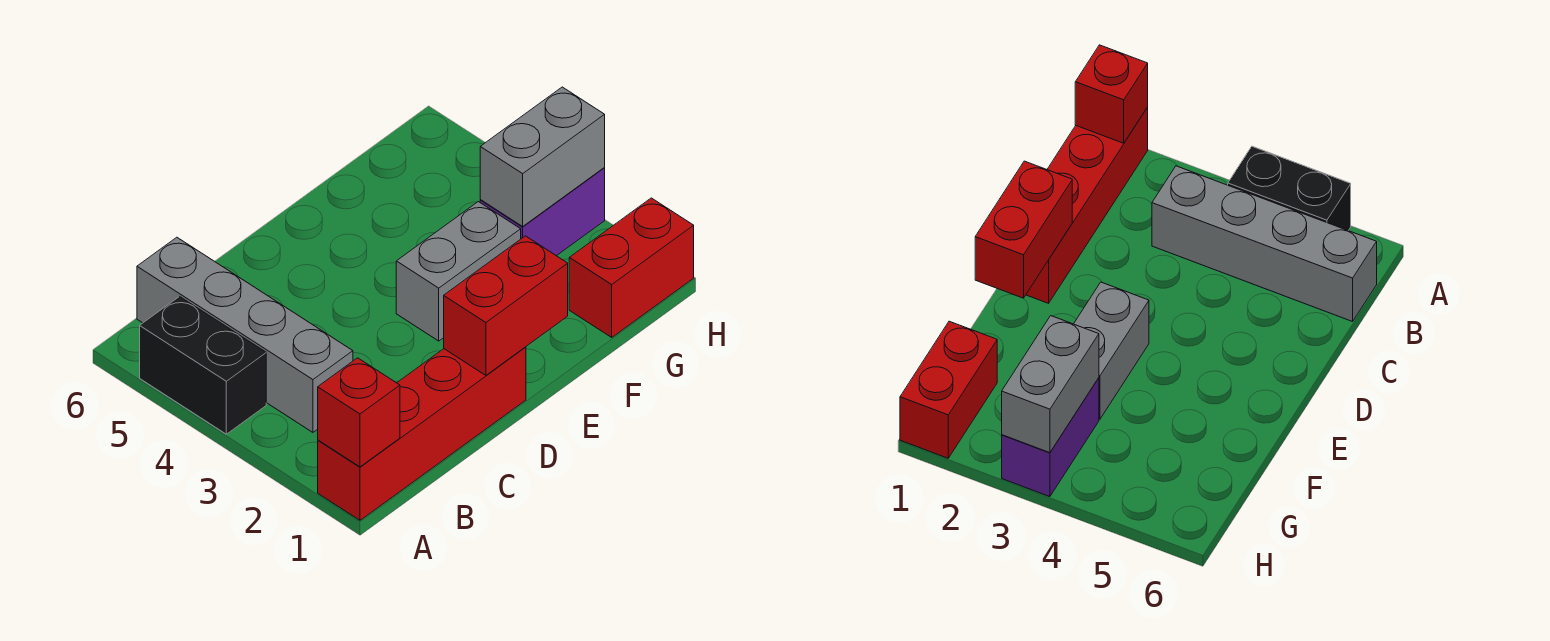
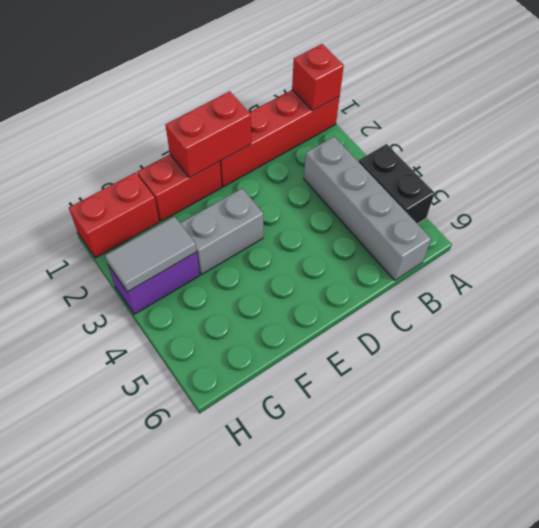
none -> red 1x2 brick [137,154,222,221]
grey 1x2 brick [480,87,605,226] -> grey 1x2 tile [105,217,197,292]

